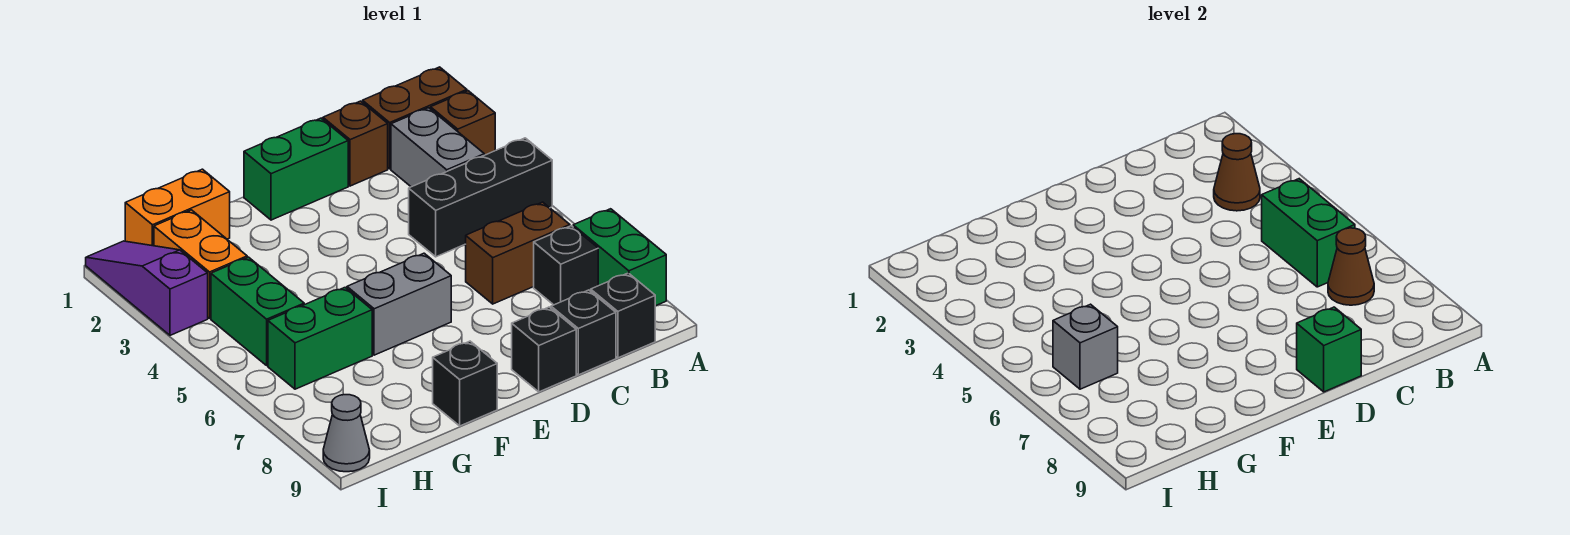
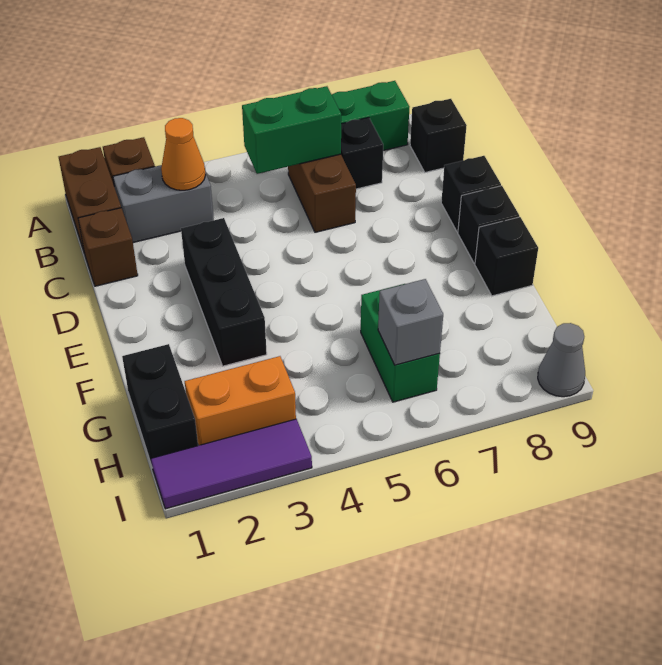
black 1x3 brick [409,138,552,257] -> black 1x3 brick moved to [181,218,267,366]
brown 1x1 cone [1214,134,1260,211] -> orange 1x1 cone [161,118,206,190]
brown 1x1 cone [1328,228,1374,305] -> none
black 1x1 brick [551,290,616,375] -> black 1x1 brick moved to [458,186,519,263]
green 1x2 brick [244,118,348,220] -> none
green 1x1 brick [1297,307,1361,392] -> none
grey 1x2 brick [347,253,451,355] -> none
orange 1x2 brick [125,169,230,246] -> black 1x2 brick [122,344,198,466]
green 1x2 brick [211,257,304,365] -> none
purple 1x3 slope [86,241,208,335] -> purple 1x3 tile [151,419,312,509]

